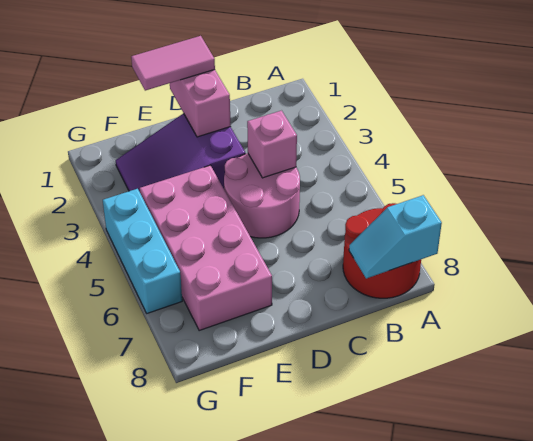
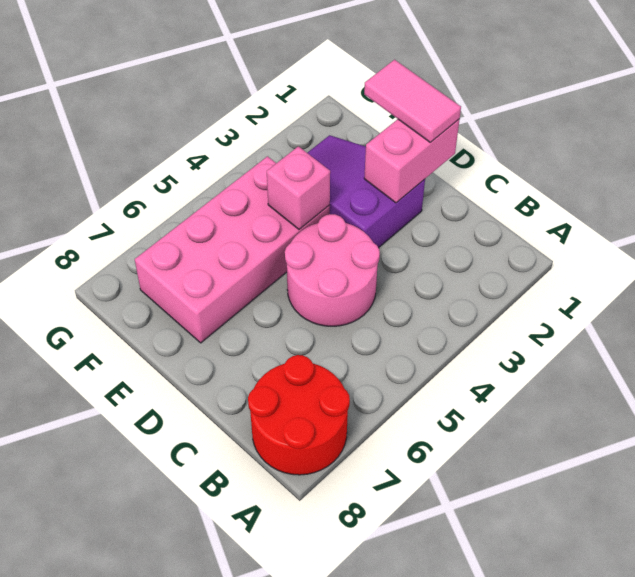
cyan 1x2 slope [349,195,442,279] -> none
pink 1x1 brick [247,111,297,178] -> pink 1x1 brick moved to [267,146,330,229]
cyan 1x3 brick [103,189,182,313] -> none

